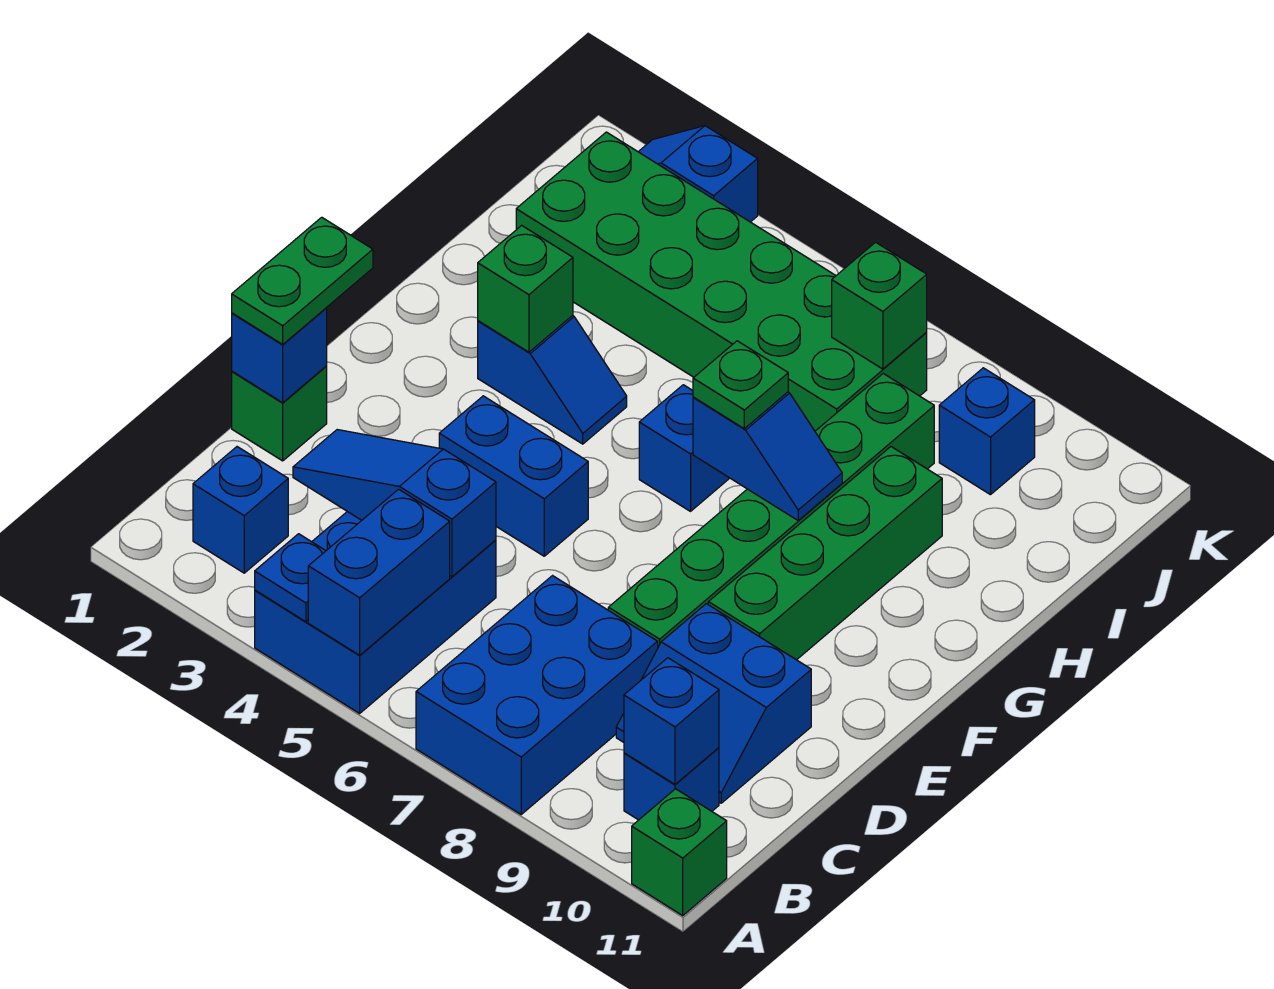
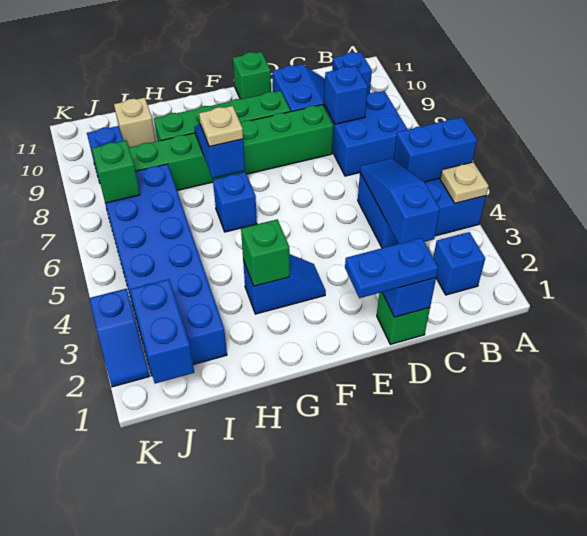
blue 1x1 plate [255,534,326,622] -> tan 1x1 plate [440,162,489,203]
blue 2x3 brick [416,576,658,814] -> blue 2x2 brick [324,91,408,176]
green 1x1 brick [632,789,727,915] -> green 1x1 brick moved to [233,52,271,99]
blue 1x1 brick [624,658,719,784] -> blue 1x1 brick moved to [324,66,368,124]
blue 1x3 slope [293,430,496,577] -> blue 1x3 slope turned to [360,158,440,244]
green 1x2 plate [232,217,373,344] -> blue 1x2 plate [345,238,438,298]
blue 1x2 brick [439,396,588,556] -> blue 1x2 brick moved to [130,279,194,384]
blue 1x2 slope [478,315,627,444] -> blue 1x2 slope turned to [243,254,326,314]
green 1x1 plate [693,341,788,429] -> tan 1x1 plate [199,106,243,147]
green 2x6 brick [516,132,927,431] -> blue 2x6 brick [102,164,227,376]
none -> tan 1x1 brick [114,98,156,147]

